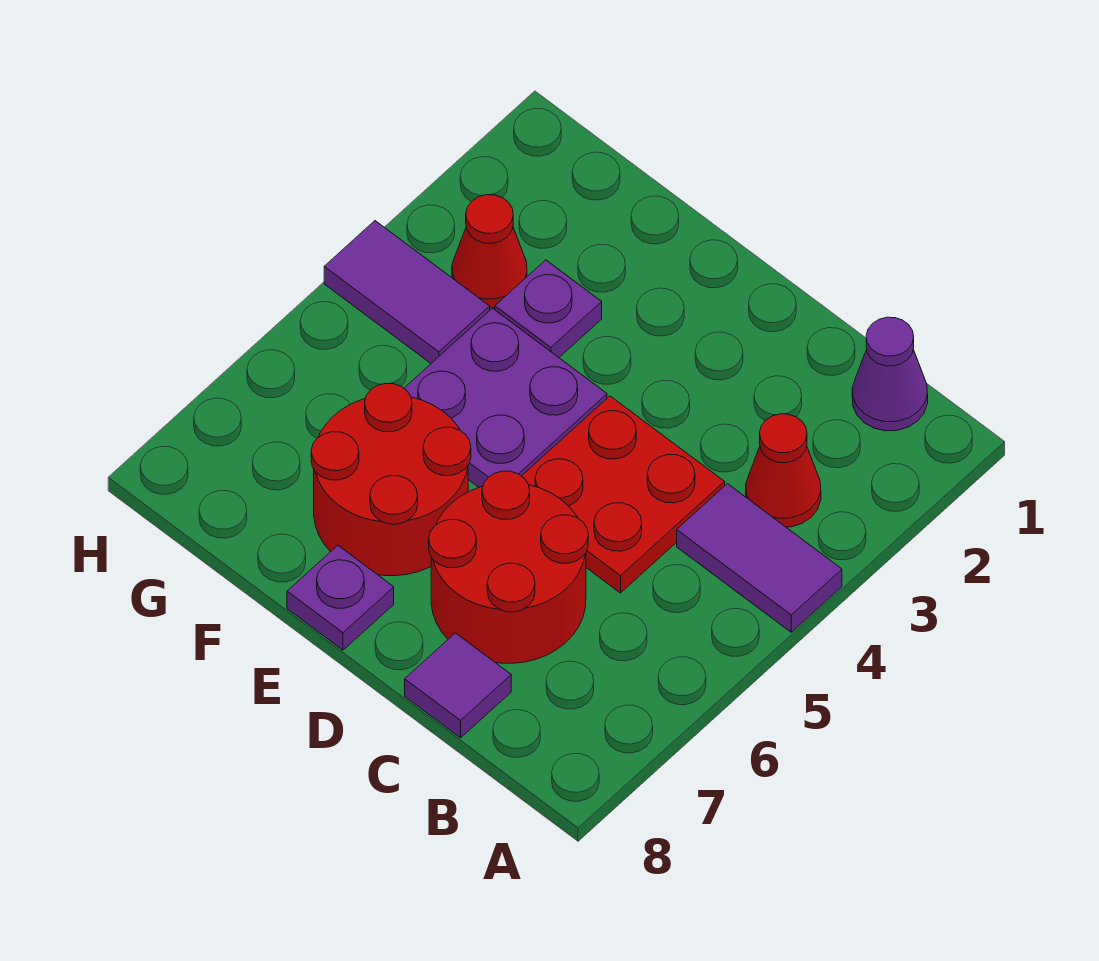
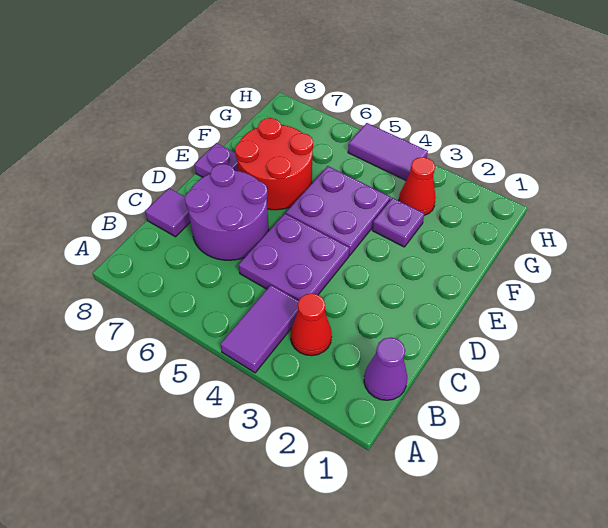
red 2x2 plate [522,396,725,593] -> purple 2x2 plate [239,214,350,301]
red 2x2 round brick [429,471,588,663] -> purple 2x2 round brick [185,164,269,260]
purple 1x2 tile [324,221,490,363] -> purple 1x2 tile turned to [348,123,428,180]

